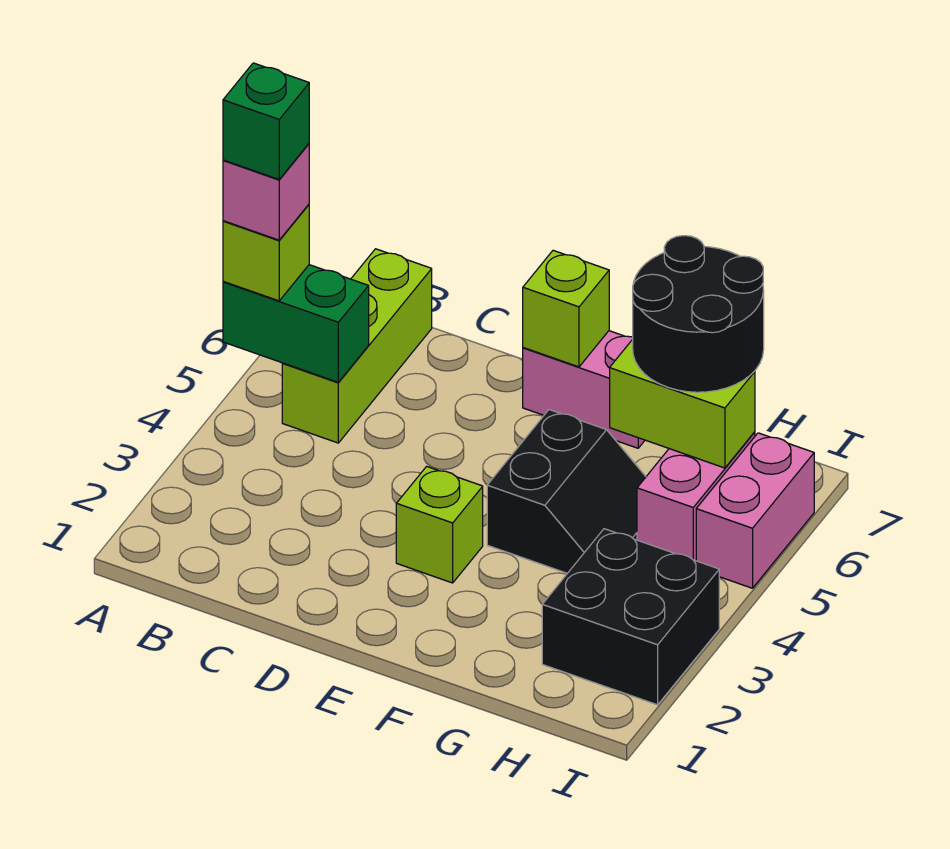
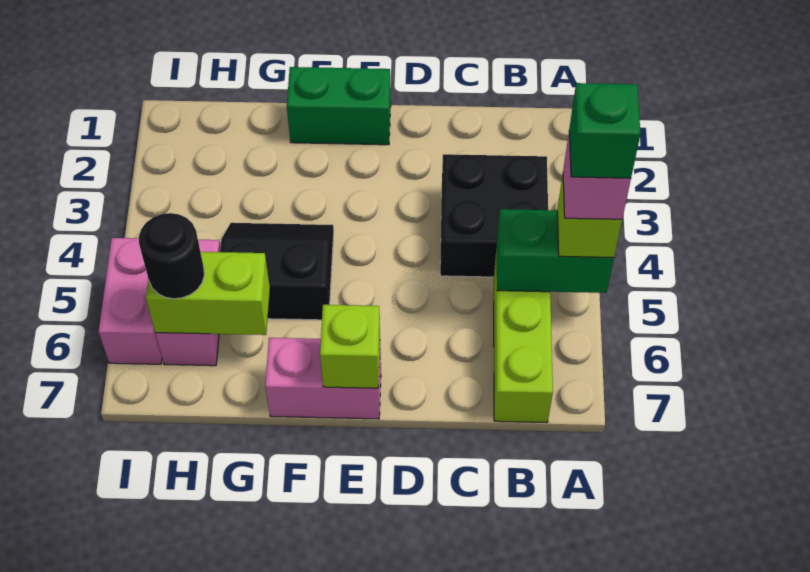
none -> green 1x2 brick [287,67,391,145]
lime 1x1 brick [396,466,483,583] -> none
black 2x2 slope [487,410,646,573] -> black 2x2 slope turned to [220,223,334,320]
black 2x2 round brick [633,236,764,392] -> black 1x1 round brick [139,213,204,299]
black 2x2 brick [542,529,719,705] -> black 2x2 brick moved to [440,154,548,277]

